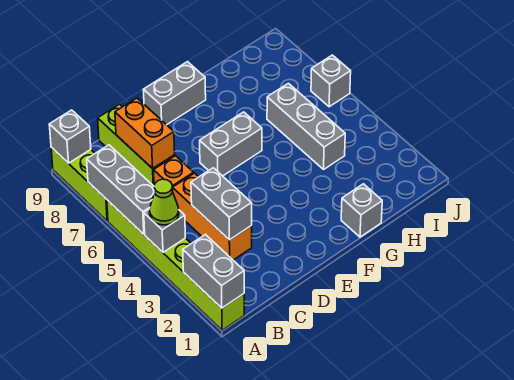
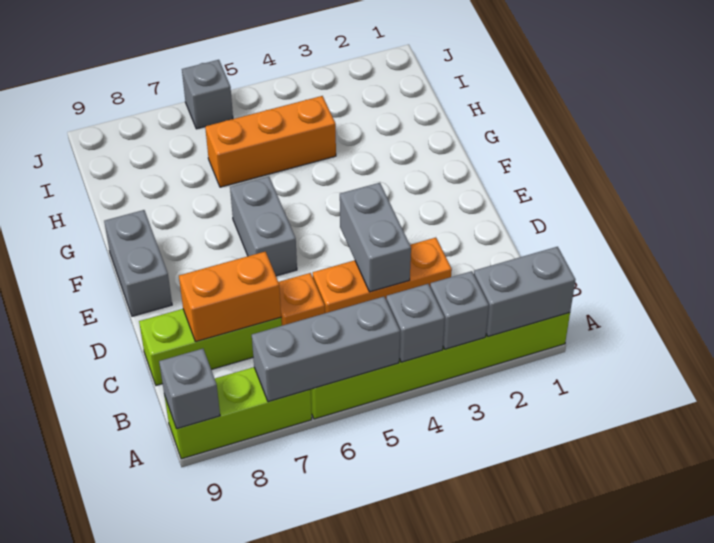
lime 1x1 cone [150,179,179,225] -> none
grey 1x2 brick [191,168,252,240] -> grey 1x2 brick turned to [340,183,411,292]
grey 1x1 brick [341,184,382,237] -> grey 1x1 brick moved to [430,271,489,349]
grey 1x3 brick [267,83,345,169] -> orange 1x3 brick [205,96,336,187]

